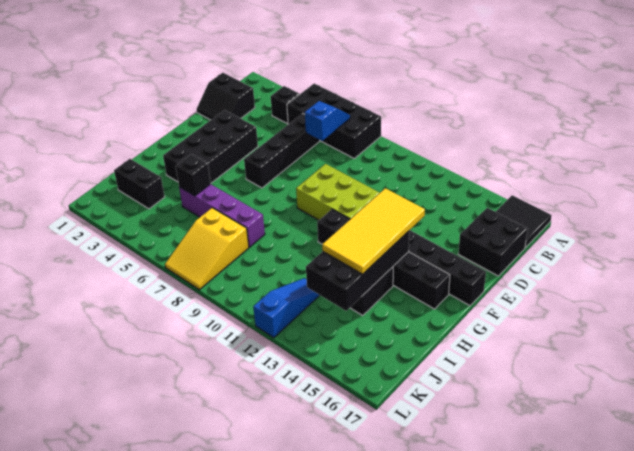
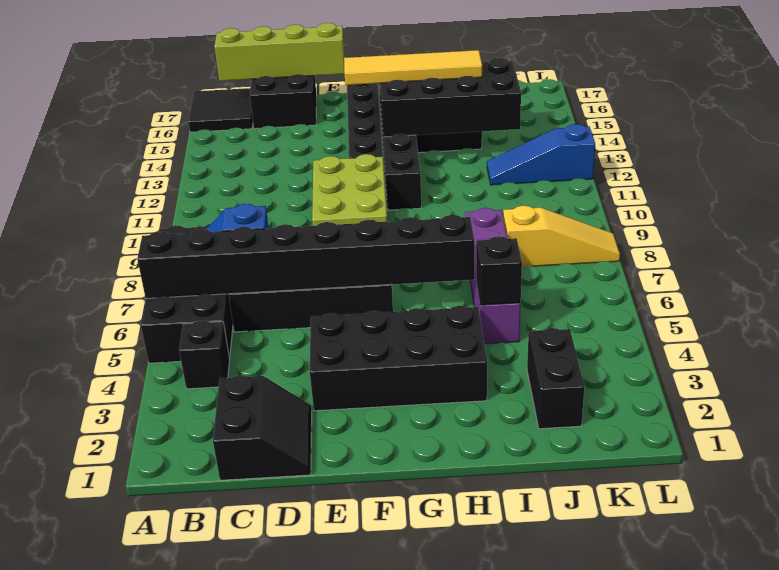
none -> black 1x8 brick [137,215,474,299]
none -> lime 1x4 brick [214,23,345,81]
yellow 2x4 tile [322,188,425,274] -> yellow 1x4 tile [344,50,482,85]
yellow 2x3 slope [165,208,249,290] -> yellow 1x3 slope [503,206,620,267]

